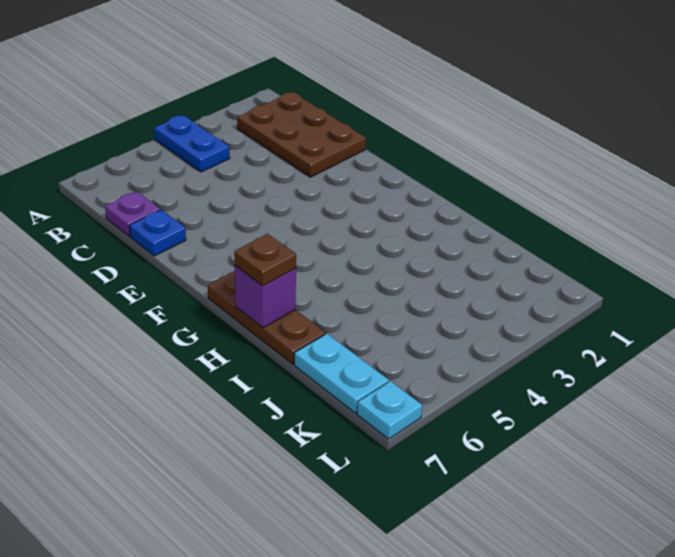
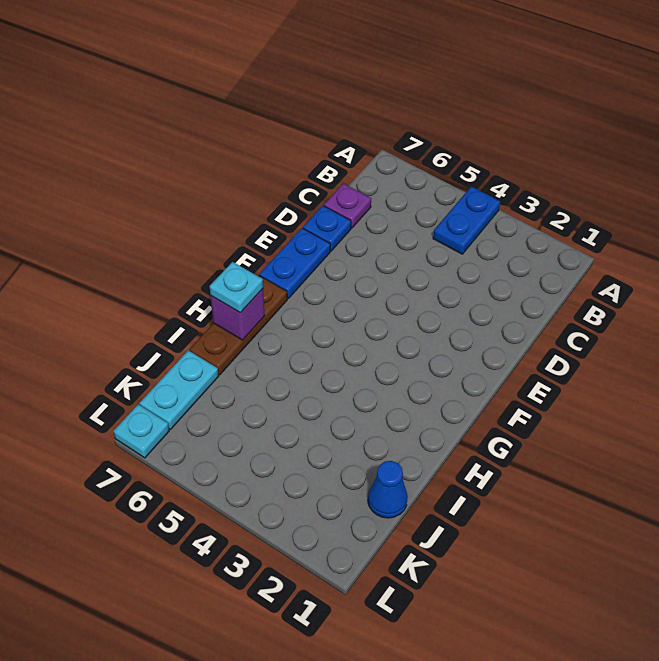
brown 2x3 plate [237,92,366,177] -> none
none -> blue 1x2 plate [259,228,330,298]
brown 1x1 plate [234,234,296,286] -> cyan 1x1 plate [209,262,263,313]
none -> blue 1x1 cone [368,461,408,518]

